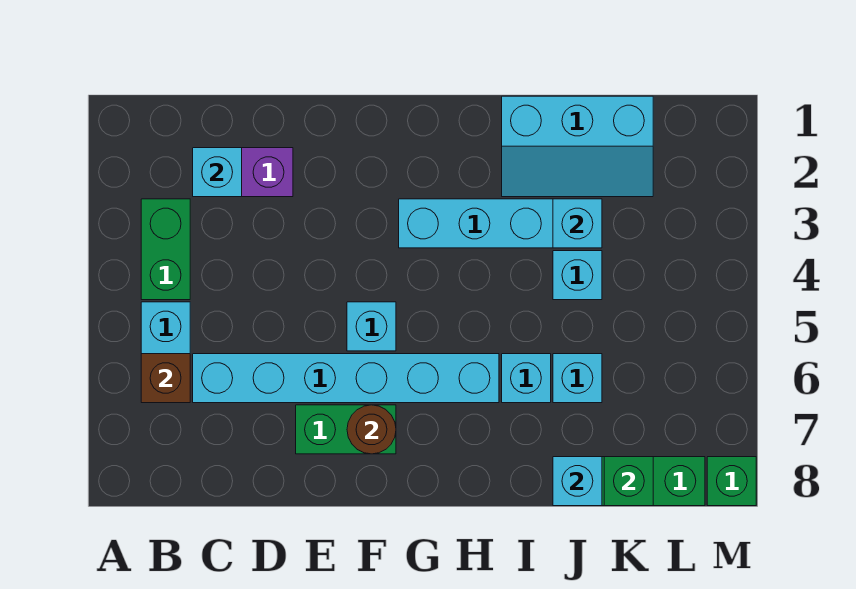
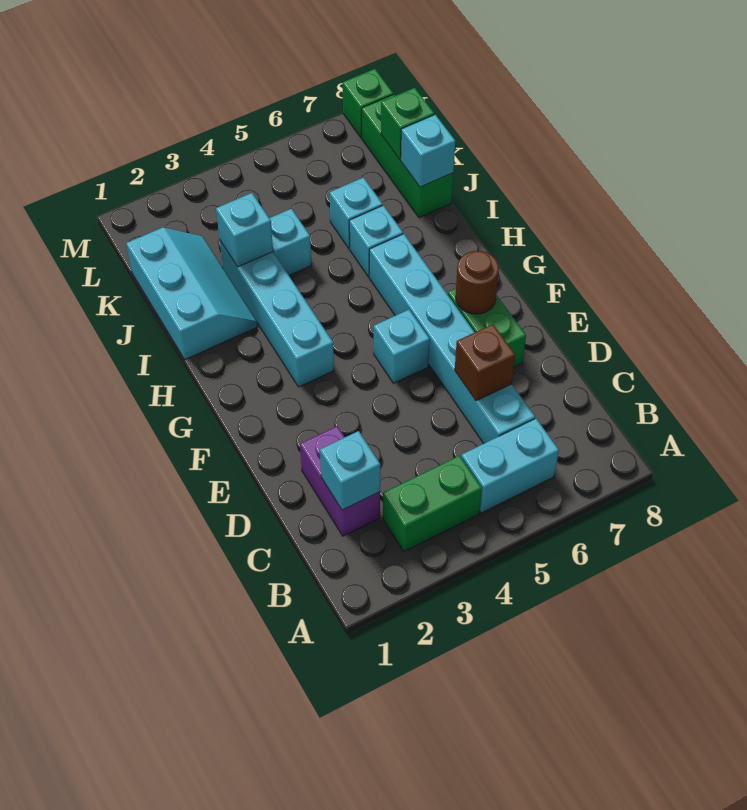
brown 1x1 brick [141,354,190,403] -> brown 1x1 brick moved to [455,324,515,401]

